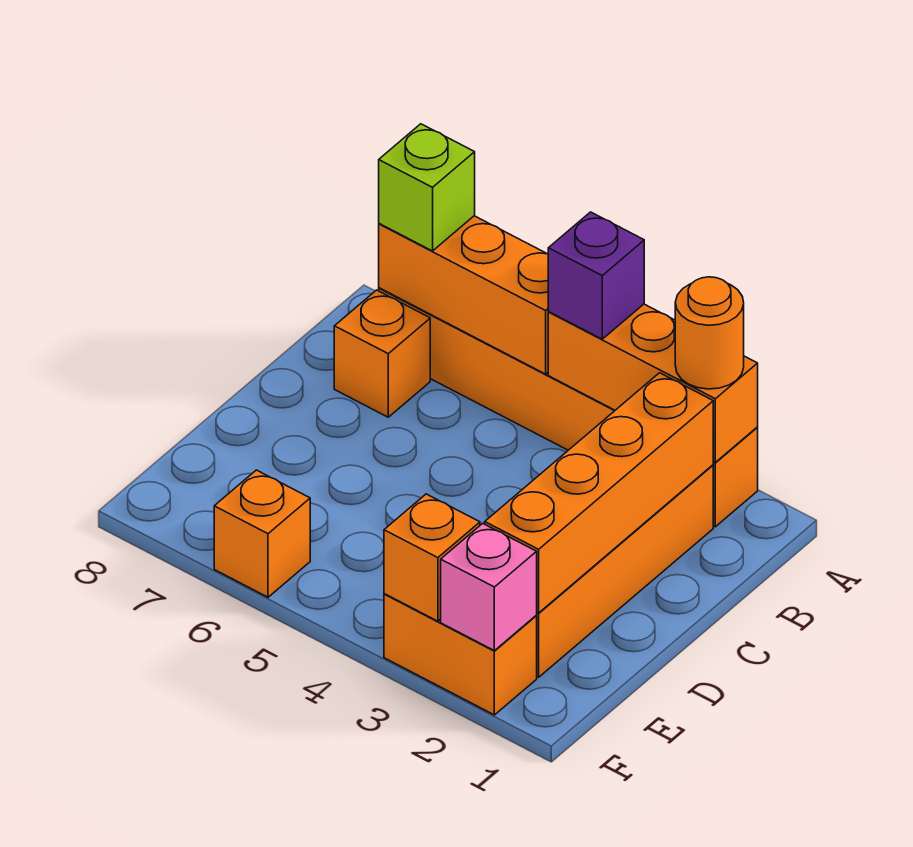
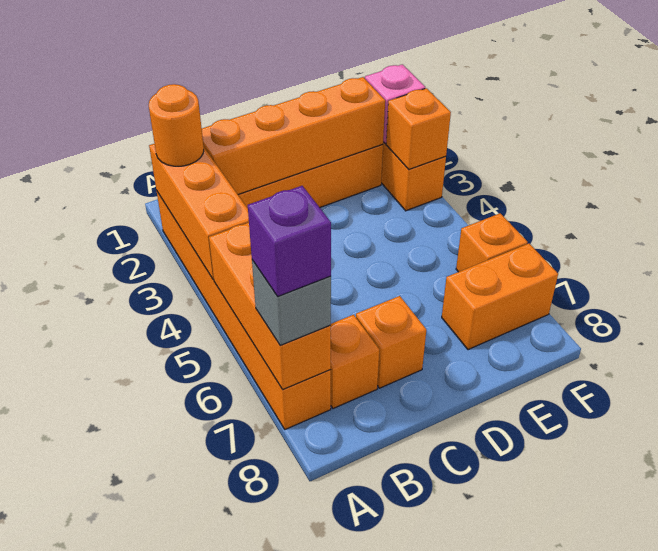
purple 1x1 brick [548,212,644,339] -> purple 1x1 brick moved to [248,186,331,296]
lime 1x1 brick [379,124,475,251] -> grey 1x1 brick [252,260,331,345]
none -> orange 1x1 brick [356,296,426,388]
none -> orange 1x2 brick [442,244,558,350]

